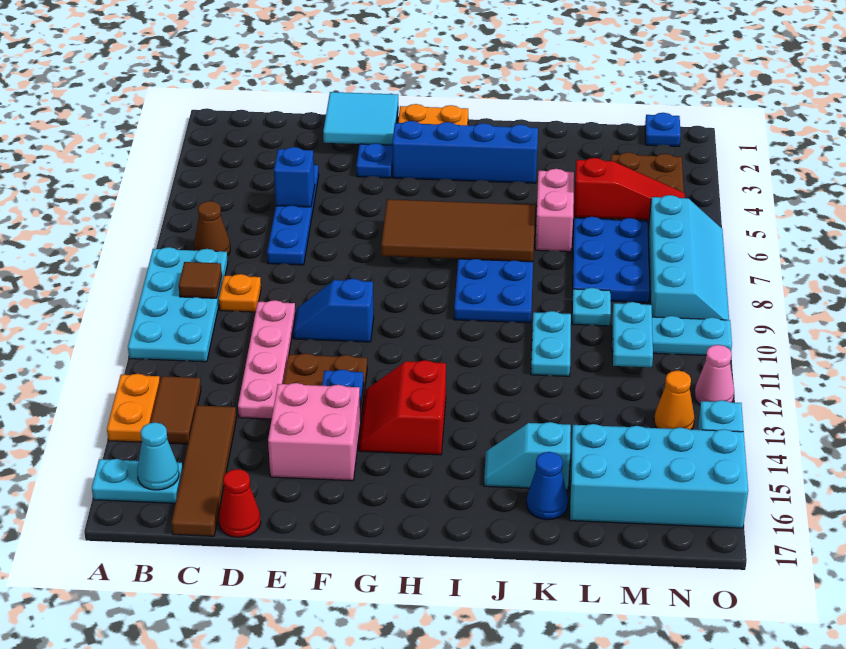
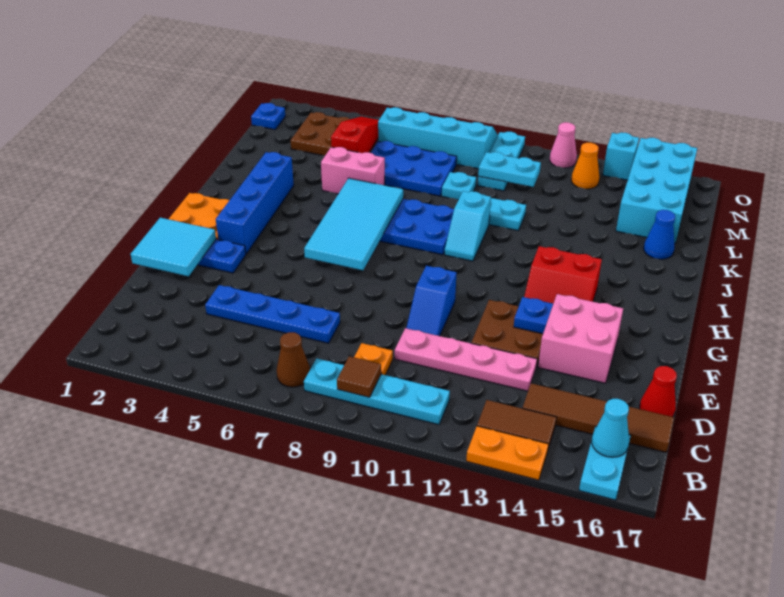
cyan 2x4 plate [128,247,228,362] -> cyan 1x4 plate [304,358,450,425]
blue 1x1 brick [274,147,315,207] -> none
brown 2x4 tile [381,199,535,262] -> cyan 2x4 tile [304,178,403,270]
cyan 1x2 slope [484,422,571,490] -> cyan 1x2 slope moved to [445,191,491,261]

